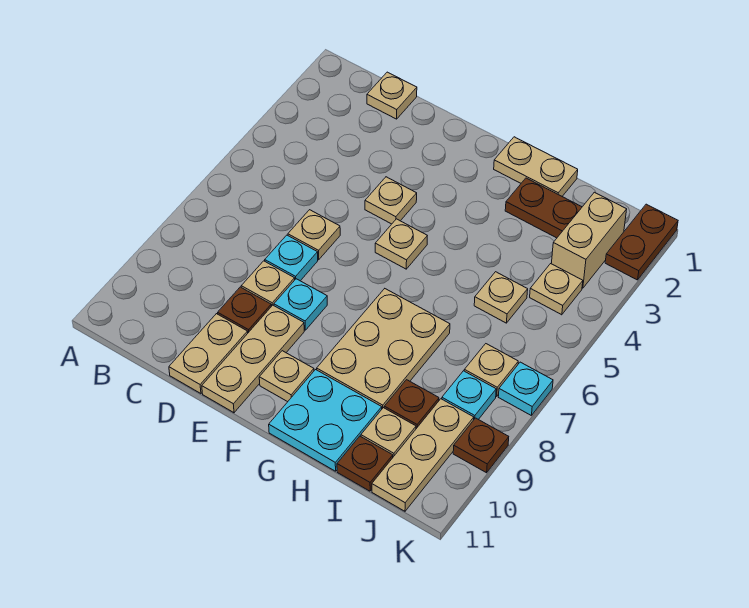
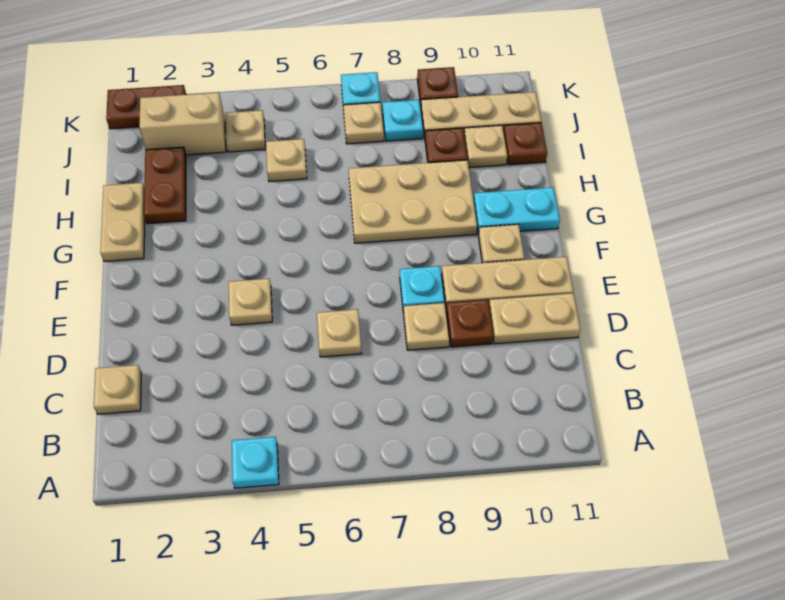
cyan 1x1 plate [265,235,318,281] -> cyan 1x1 plate moved to [232,437,279,488]
tan 1x1 plate [375,219,427,269] -> none
cyan 2x2 plate [269,370,382,471] -> cyan 1x2 plate [474,187,560,234]

